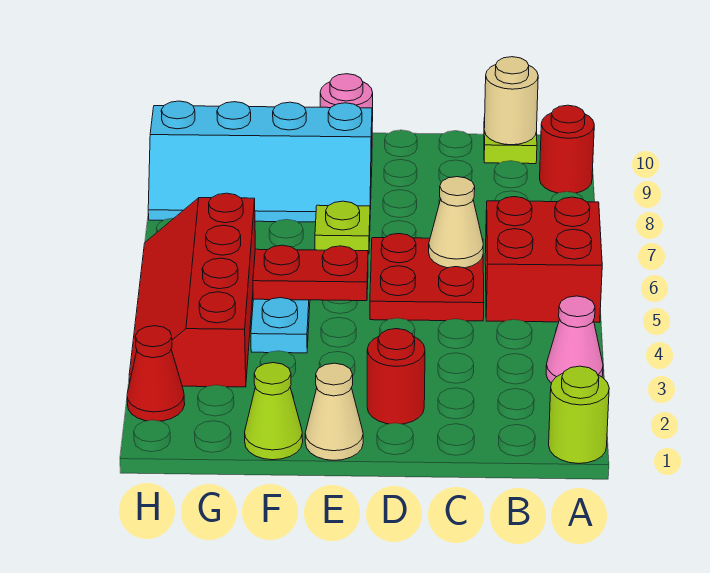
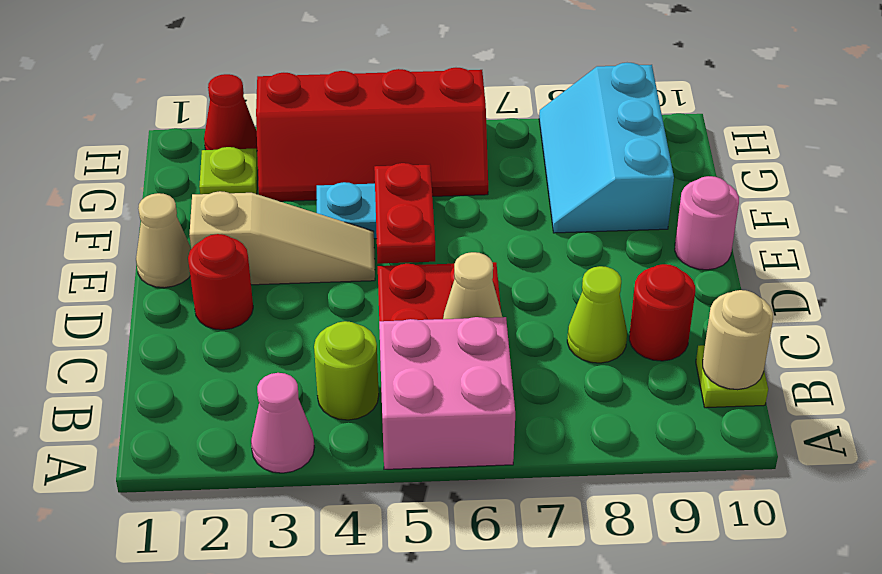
lime 1x1 round brick [549,366,609,464] -> lime 1x1 round brick moved to [314,321,379,420]
red 2x2 brick [485,197,602,322] -> pink 2x2 brick [379,317,515,469]
red 1x1 round brick [540,105,594,193] -> red 1x1 round brick moved to [629,264,695,361]
none -> tan 1x3 slope [189,191,375,285]
lime 1x1 plate [315,201,370,254] -> lime 1x1 plate moved to [199,147,258,194]
cyan 2x4 slope [148,101,372,222] -> cyan 2x3 slope [539,63,674,233]
lime 1x1 cone [245,363,303,460] -> lime 1x1 cone moved to [567,266,627,363]
red 2x4 slope [129,193,255,387] -> red 2x4 slope turned to [256,68,488,201]

